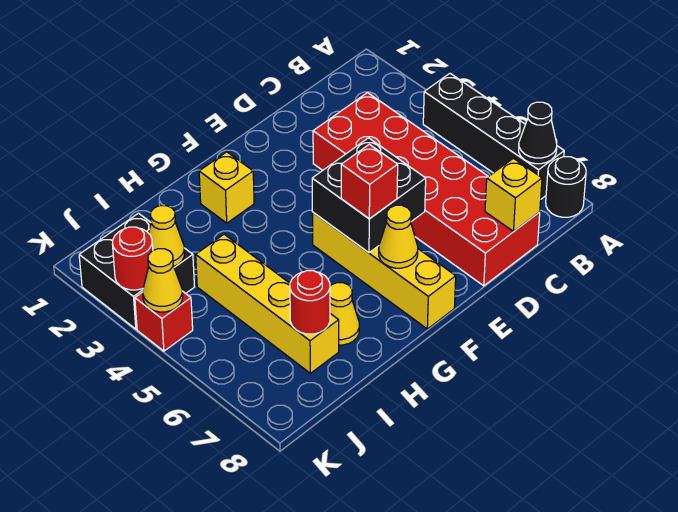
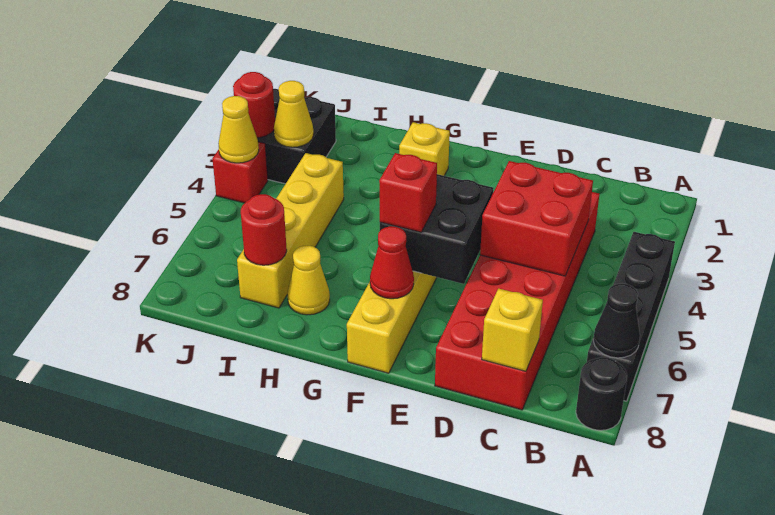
none -> red 2x2 brick [480,161,593,276]
yellow 1x1 cone [379,205,418,268] -> red 1x1 cone [370,226,414,299]

